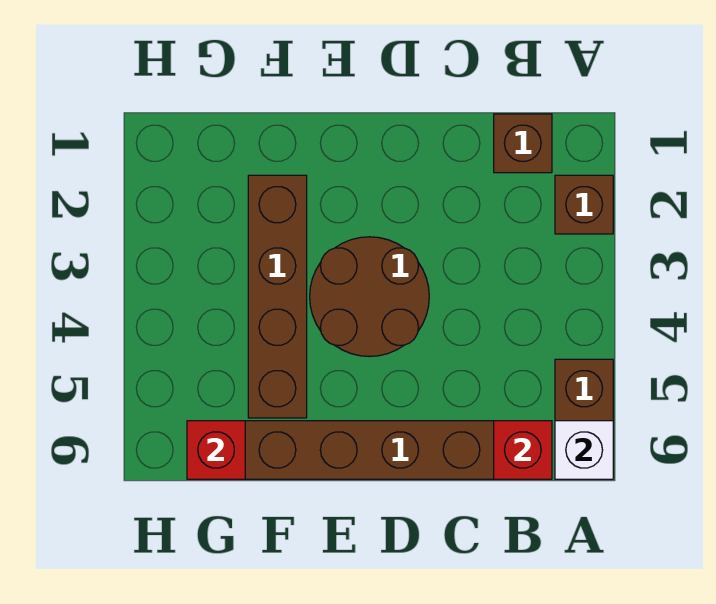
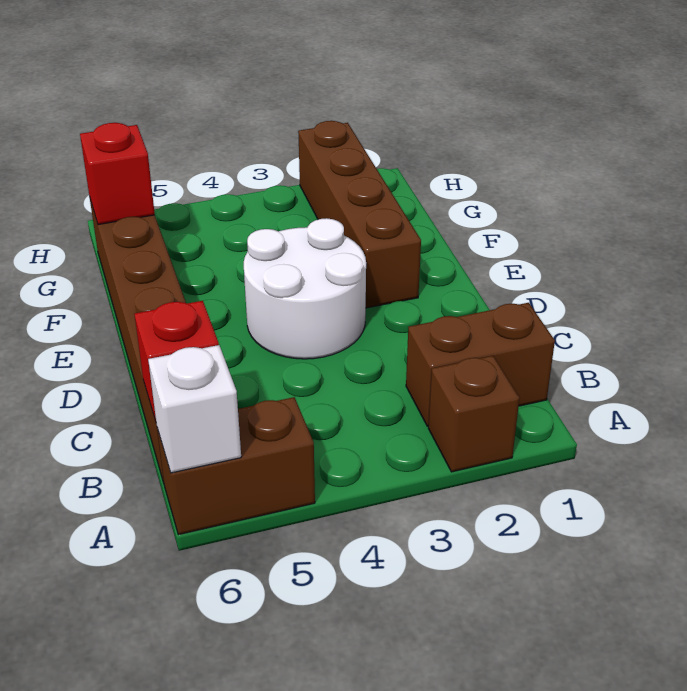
brown 1x1 brick [494,114,552,173] -> brown 1x2 brick [406,303,555,426]
brown 2x2 round brick [310,237,429,357] -> white 2x2 round brick [244,218,366,359]
brown 1x4 brick [248,175,307,418] -> brown 1x4 brick turned to [298,121,421,308]

